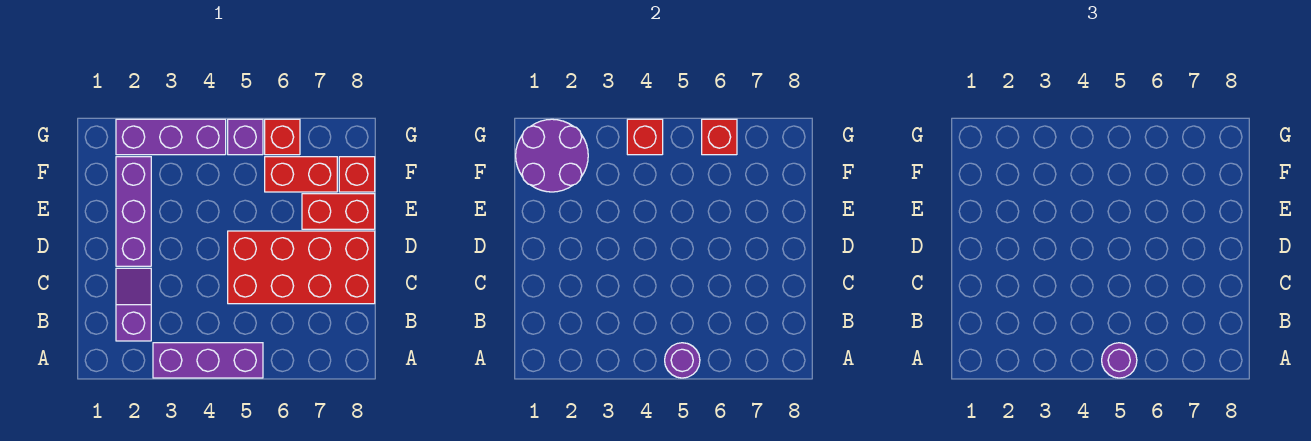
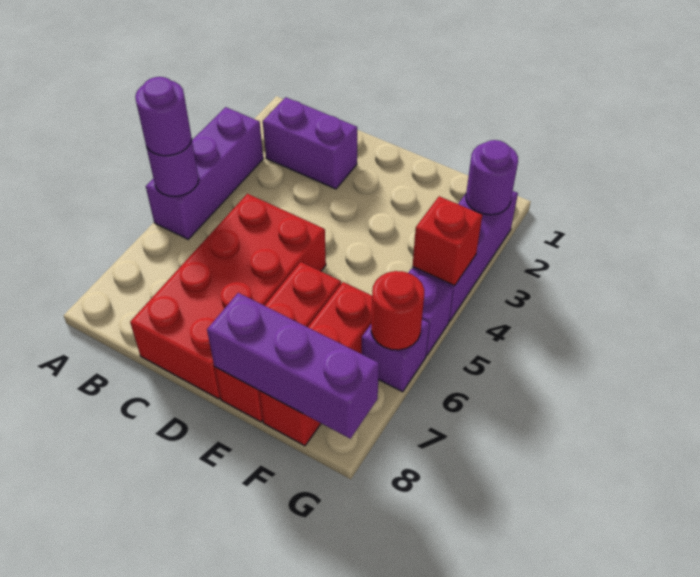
purple 1x2 slope [116,268,151,341] -> purple 1x2 brick [263,97,357,189]
purple 1x3 brick [116,157,151,266] -> purple 1x3 brick moved to [207,293,379,439]
red 1x2 brick [302,194,375,229] -> red 1x3 brick [215,262,341,422]
purple 2x2 round brick [516,119,588,192] -> purple 1x1 round brick [466,140,518,215]
red 1x1 brick [265,119,300,155] -> purple 1x1 brick [362,320,430,392]
red 1x1 brick [702,119,737,155] -> red 1x1 round brick [371,271,424,350]

